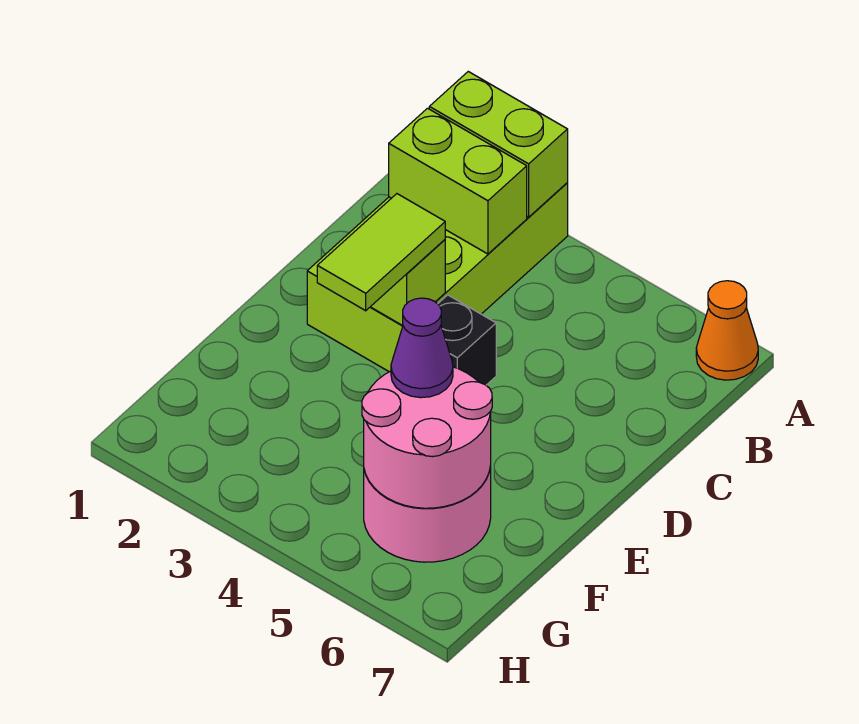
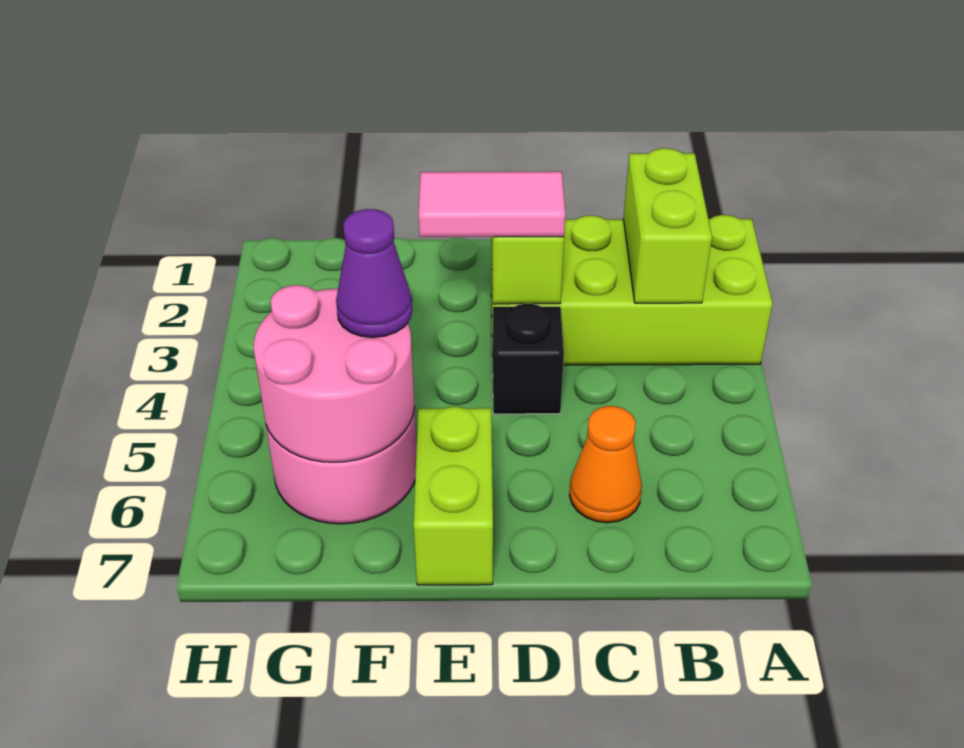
lime 1x2 brick [429,72,568,217] -> lime 1x2 brick moved to [414,407,493,585]
orange 1x1 cone [696,281,758,380] -> orange 1x1 cone moved to [570,406,642,523]
lime 1x2 tile [317,194,445,311] -> pink 1x2 tile [419,171,565,237]

